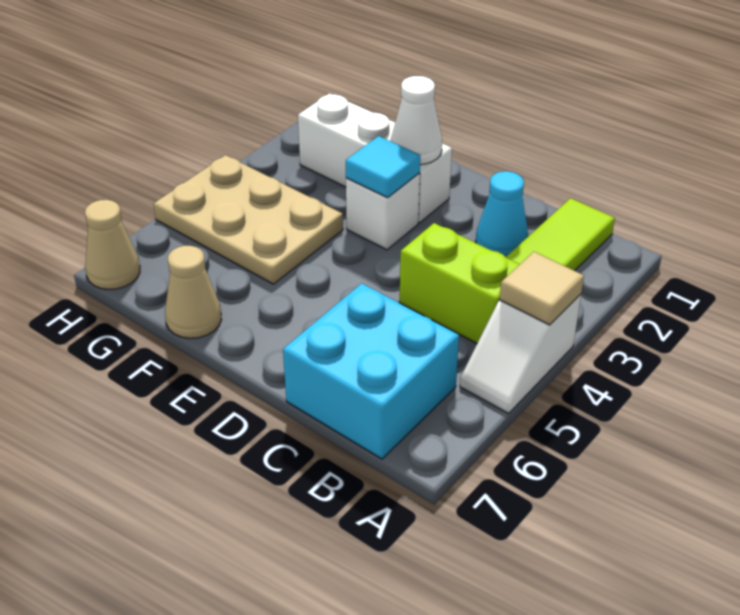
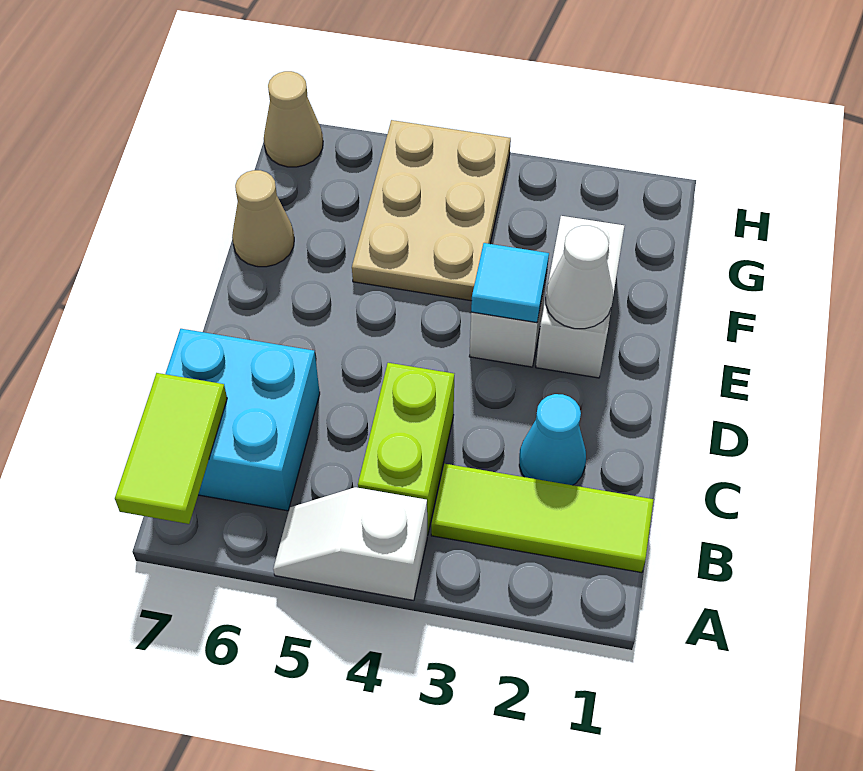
tan 1x1 tile [499,252,584,325] -> none
none -> lime 1x2 tile [115,373,227,524]
white 1x3 brick [298,93,452,223] -> white 1x2 brick [536,216,624,378]

